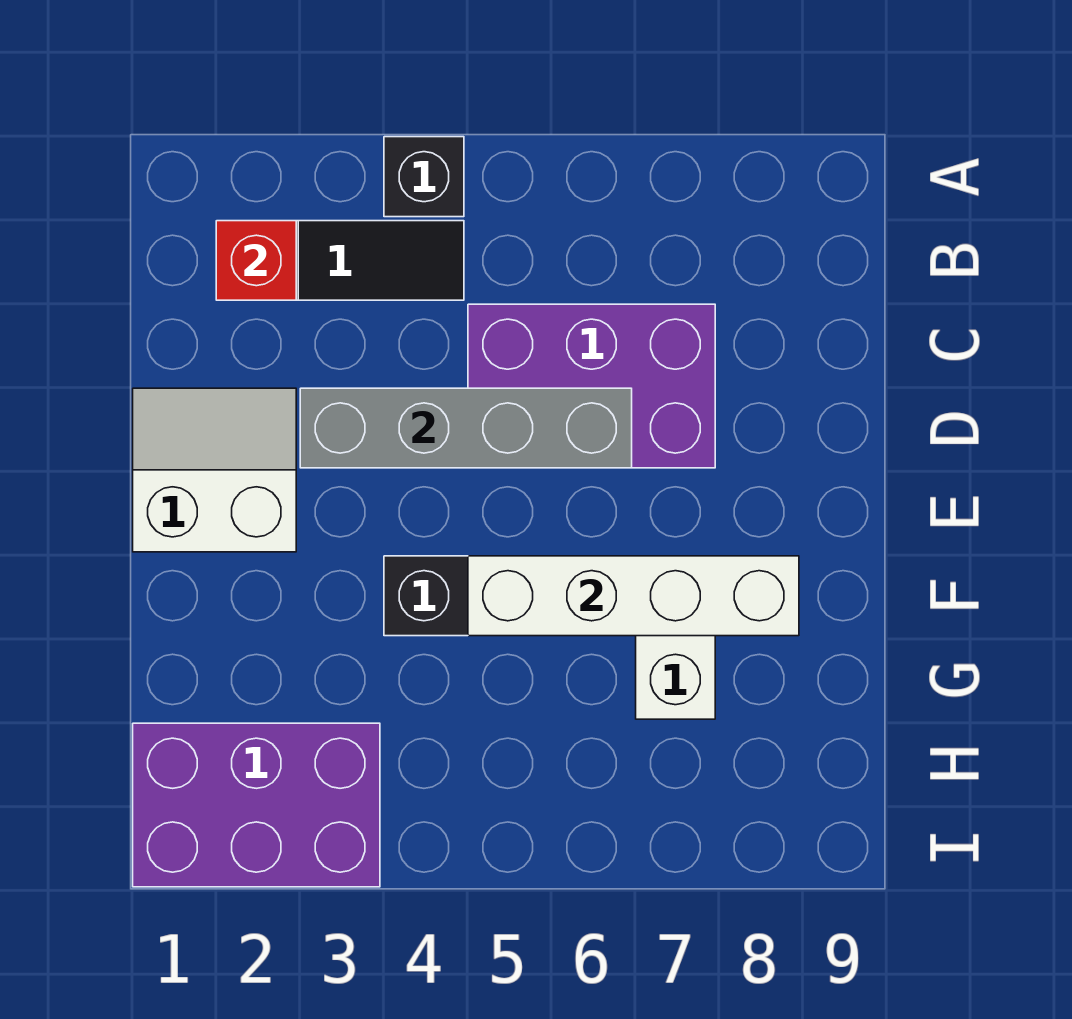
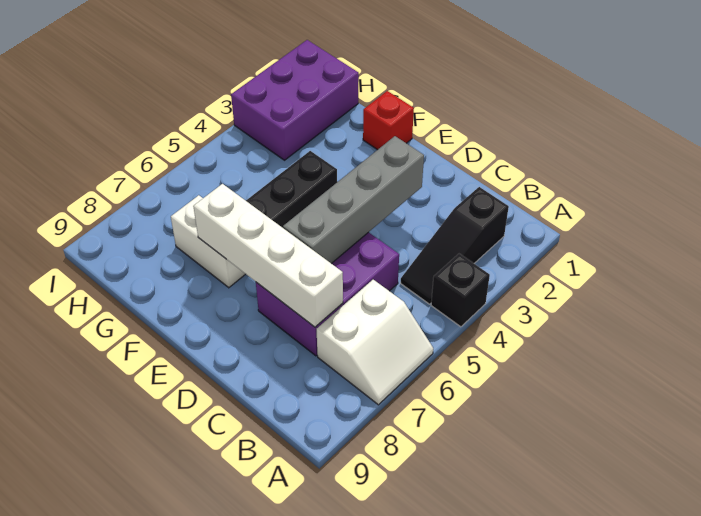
red 1x1 brick [216,221,296,300] -> red 1x1 brick moved to [363,91,414,150]
white 2x2 slope [133,388,296,552] -> white 2x2 slope moved to [317,280,433,405]
white 1x4 brick [468,556,799,636] -> white 1x4 brick turned to [193,184,343,327]

